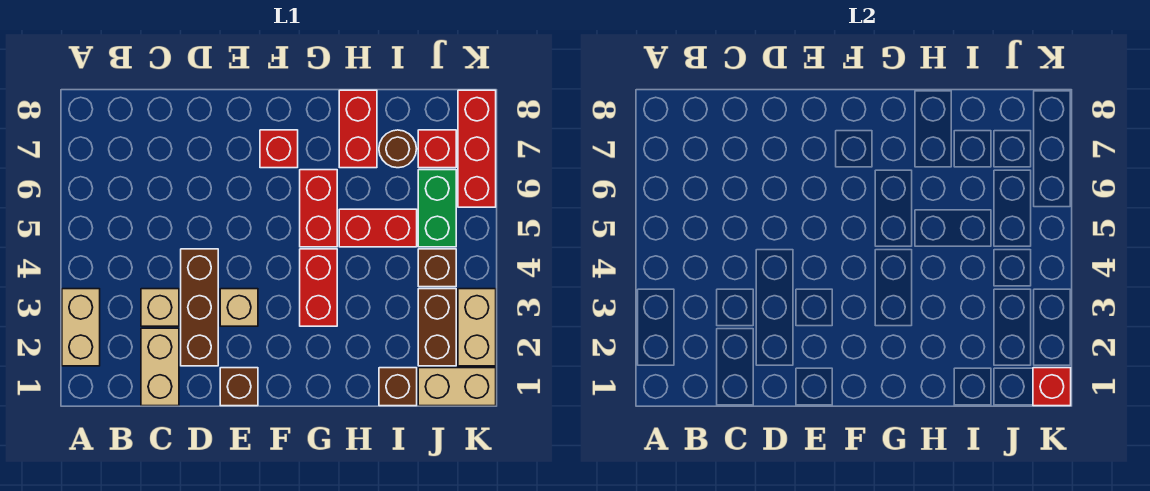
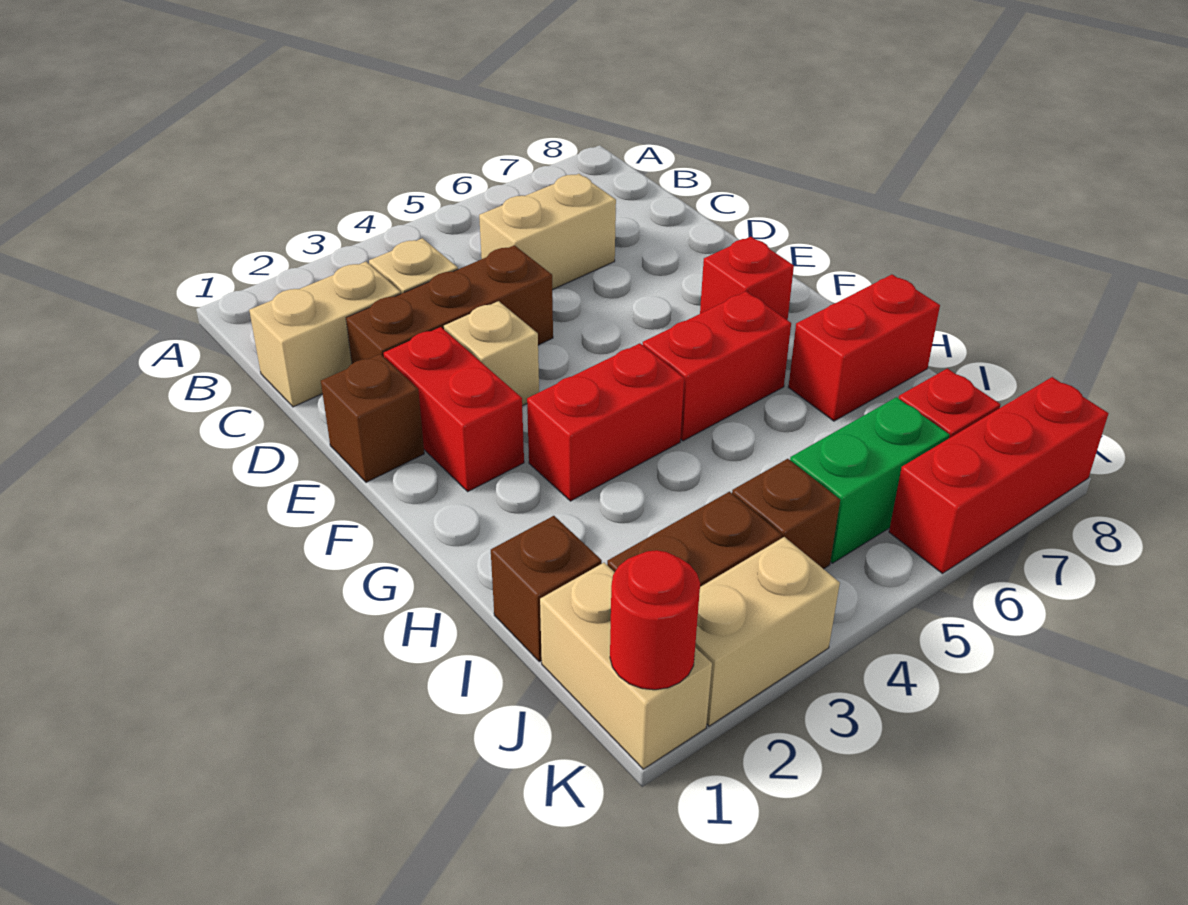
tan 1x2 brick [62,289,100,366] -> tan 1x2 brick moved to [479,174,616,290]
red 1x2 brick [339,209,417,247] -> red 1x2 brick moved to [384,327,524,491]
brown 1x1 round brick [379,130,417,168] -> none
red 1x1 brick [1033,368,1071,406] -> red 1x1 round brick [610,550,700,690]

